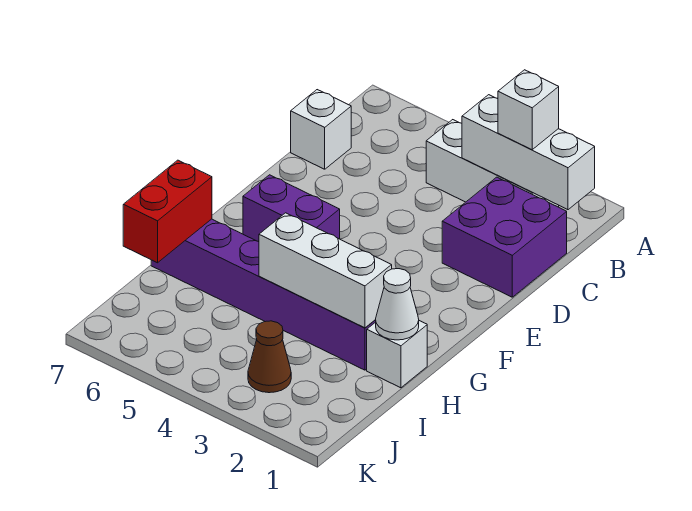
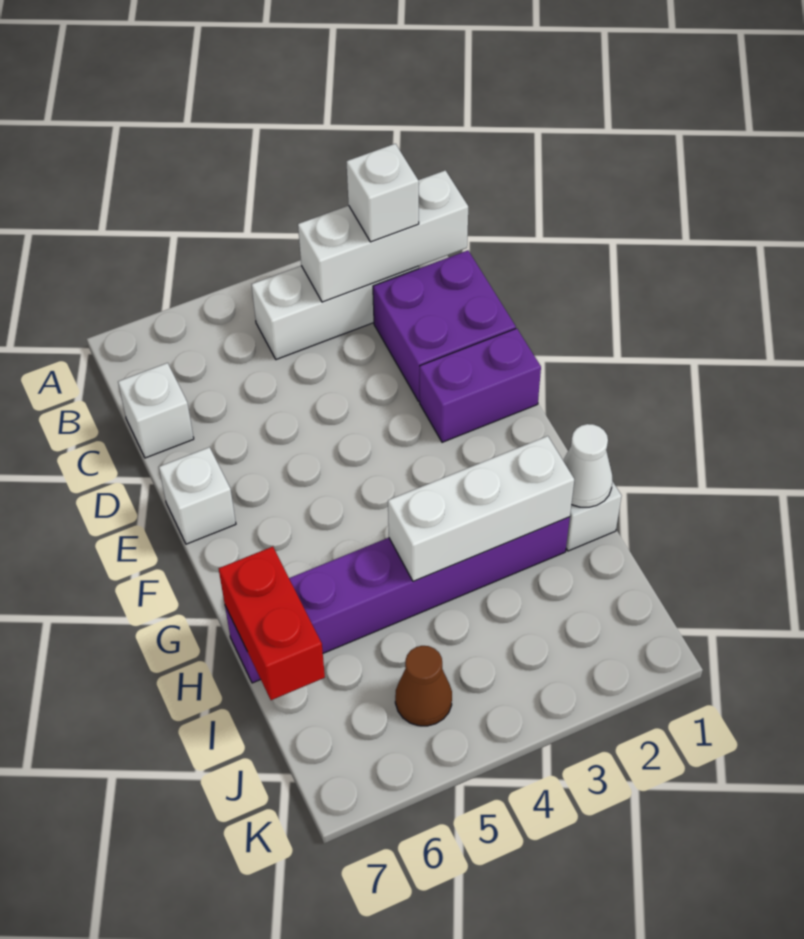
none -> white 1x1 brick [159,447,236,544]
purple 1x2 brick [243,175,340,242] -> purple 1x2 brick moved to [420,328,541,442]
brown 1x1 cone [248,321,291,393] -> brown 1x1 cone moved to [395,646,452,726]

